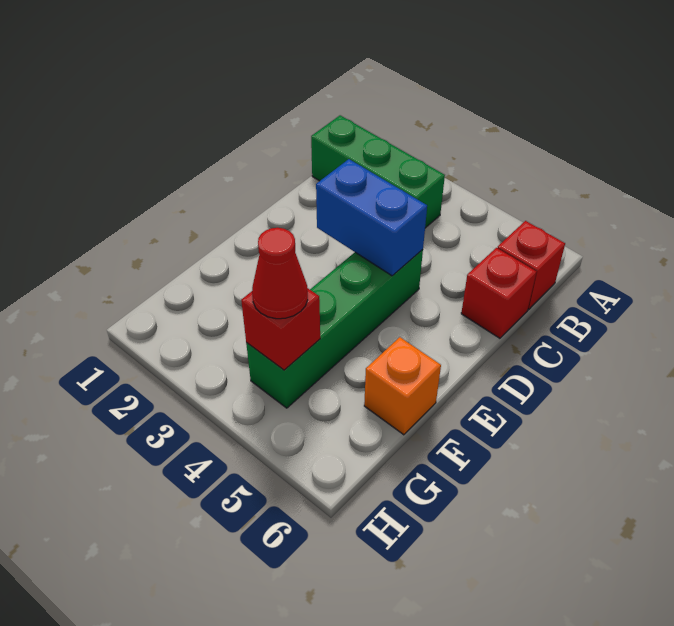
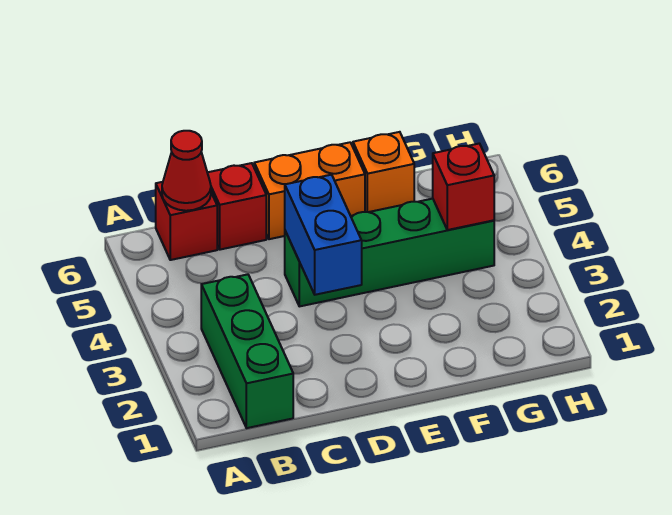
none -> orange 1x2 brick [254,142,365,239]
red 1x1 cone [252,228,308,319] -> red 1x1 cone moved to [162,131,211,211]

